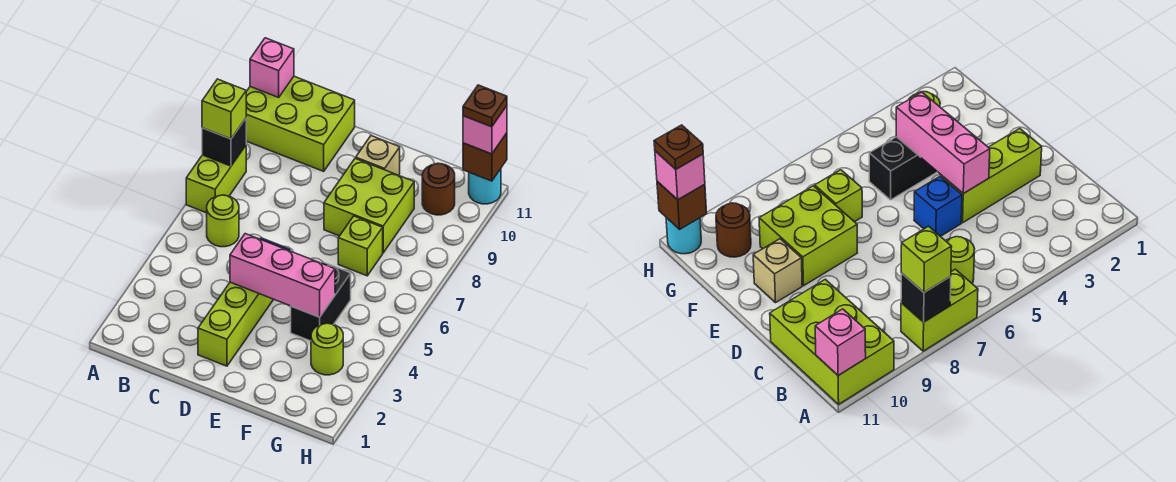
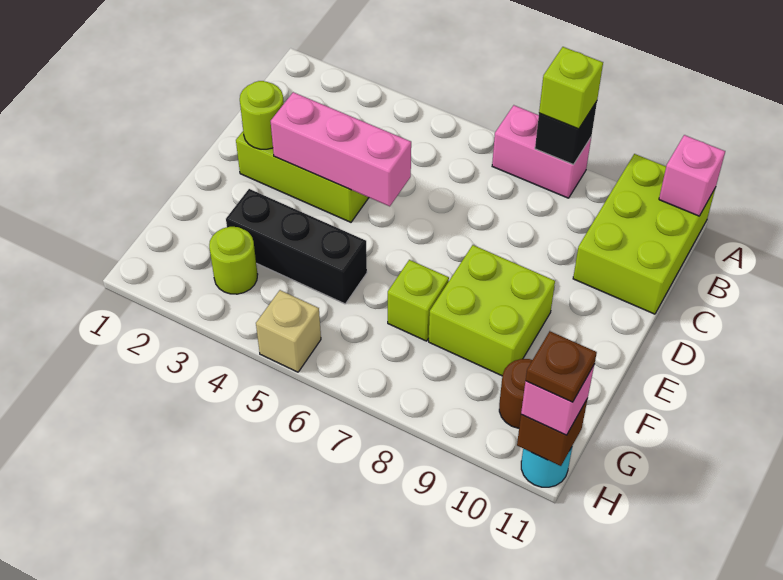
lime 1x2 brick [186,146,246,213] -> pink 1x2 brick [492,105,591,198]
lime 1x1 round brick [207,195,239,247] -> lime 1x1 round brick moved to [240,81,284,149]
pink 1x3 brick [230,234,335,317] -> pink 1x3 brick turned to [271,92,411,206]
blue 1x1 brick [914,176,962,236] -> none
tan 1x1 brick [356,136,400,175] -> tan 1x1 brick moved to [256,290,321,372]
black 1x2 brick [291,262,351,341] -> black 1x3 brick [226,189,367,304]

